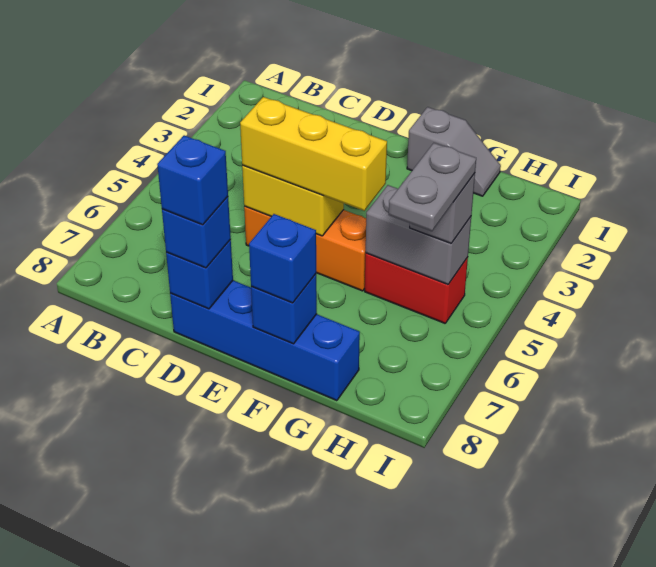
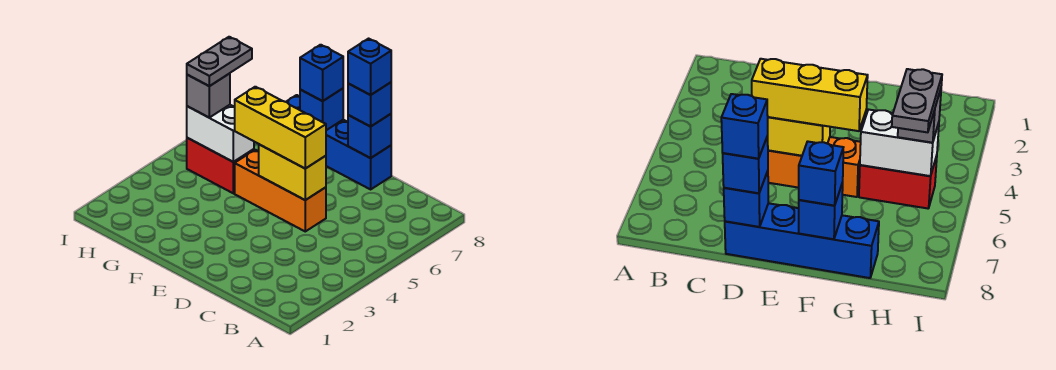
grey 1x2 slope [407,107,501,196] -> none
grey 1x2 brick [366,185,471,285] -> white 1x2 brick [187,105,254,162]

